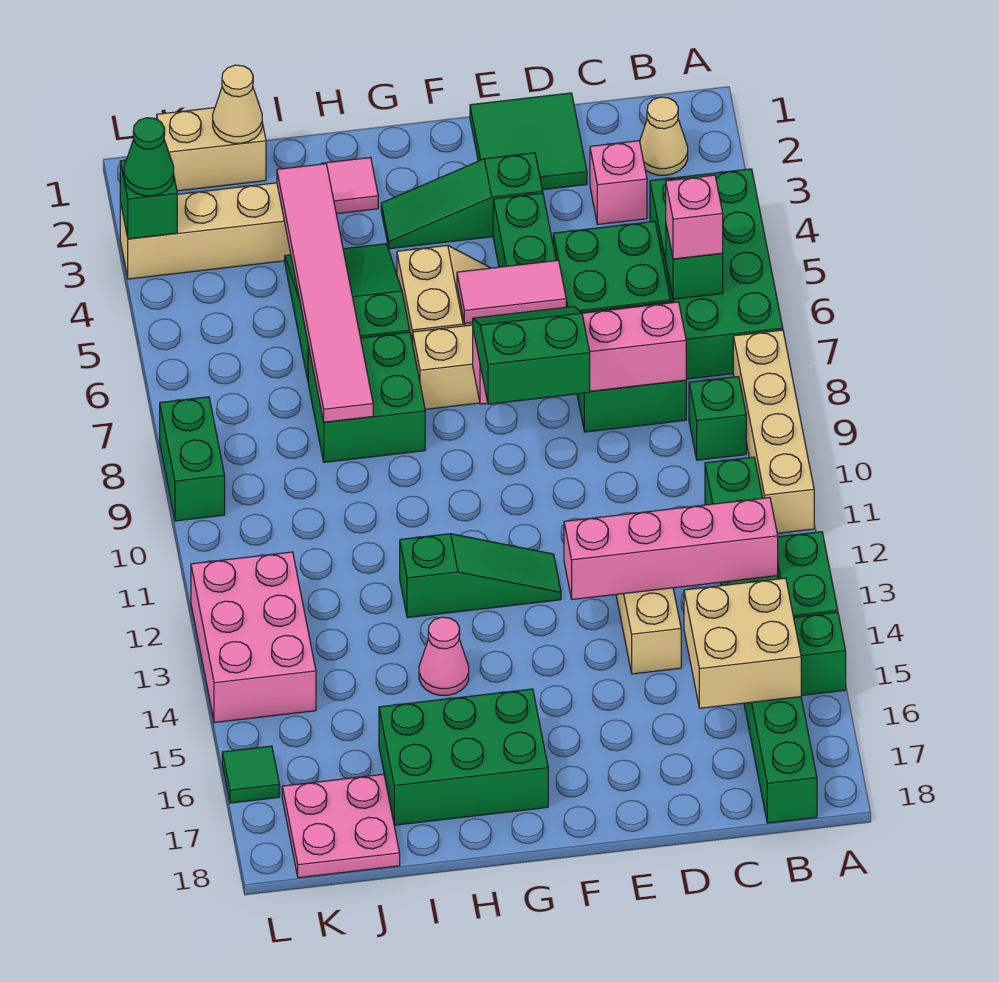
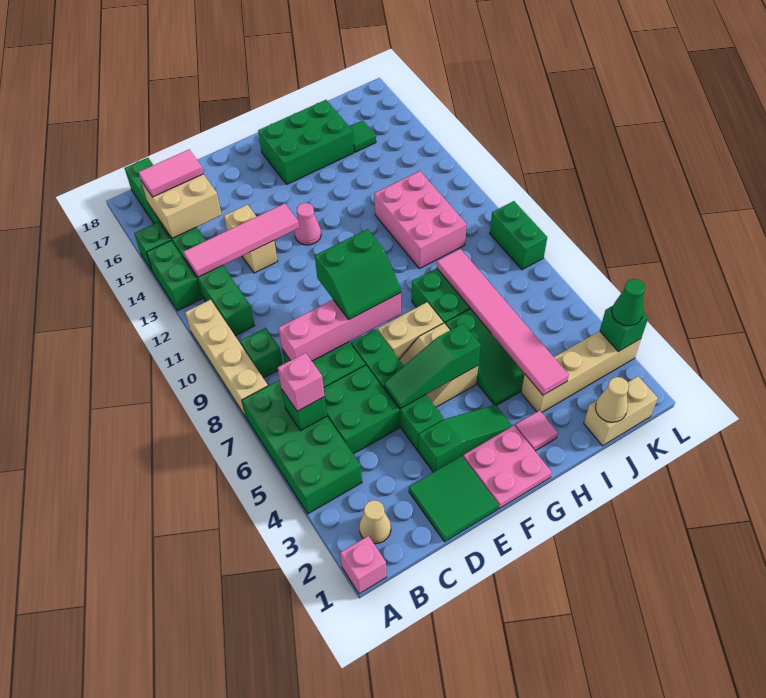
pink 1x4 brick [564,498,778,600] -> pink 1x4 tile [184,203,299,277]
pink 1x1 brick [590,141,647,224] -> pink 1x1 brick moved to [340,536,387,594]
pink 1x2 tile [457,260,566,323] -> pink 1x2 tile moved to [138,150,203,197]
green 1x3 slope [400,534,561,618] -> green 1x3 slope moved to [384,324,481,409]
pink 1x1 cone [419,617,469,695] -> pink 1x1 cone moved to [295,203,321,245]
pink 2x2 plate [282,774,400,878] -> pink 2x2 plate moved to [463,425,552,509]
pink 2x3 brick [191,552,316,723] -> pink 2x3 brick moved to [374,171,467,269]
green 1x1 tile [222,746,280,803] -> green 1x1 tile moved to [350,121,376,152]

